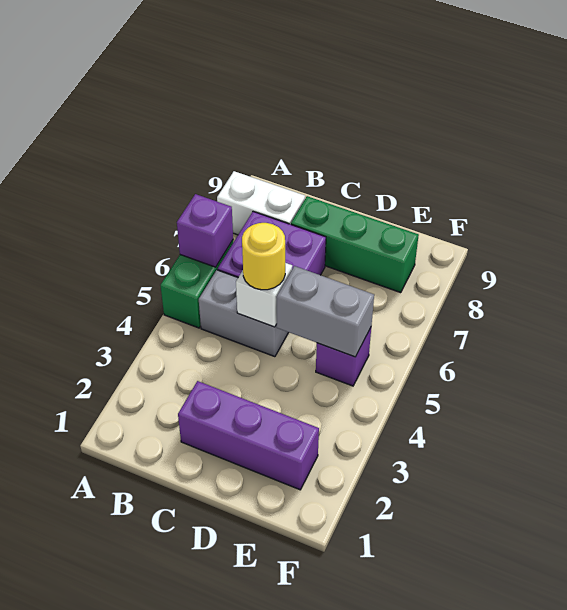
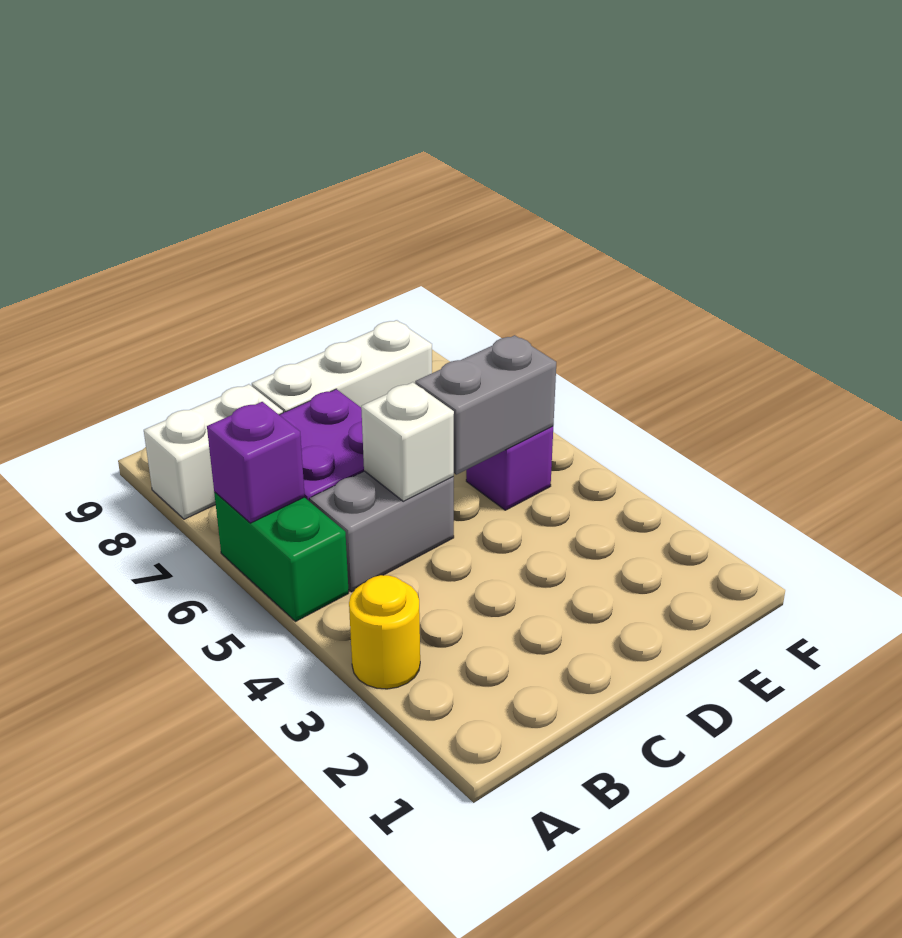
purple 1x3 brick [178,381,319,490] -> none
yellow 1x1 round brick [242,223,285,290] -> yellow 1x1 round brick moved to [349,575,420,689]
green 1x3 brick [291,196,419,293] -> white 1x3 brick [252,320,432,413]

